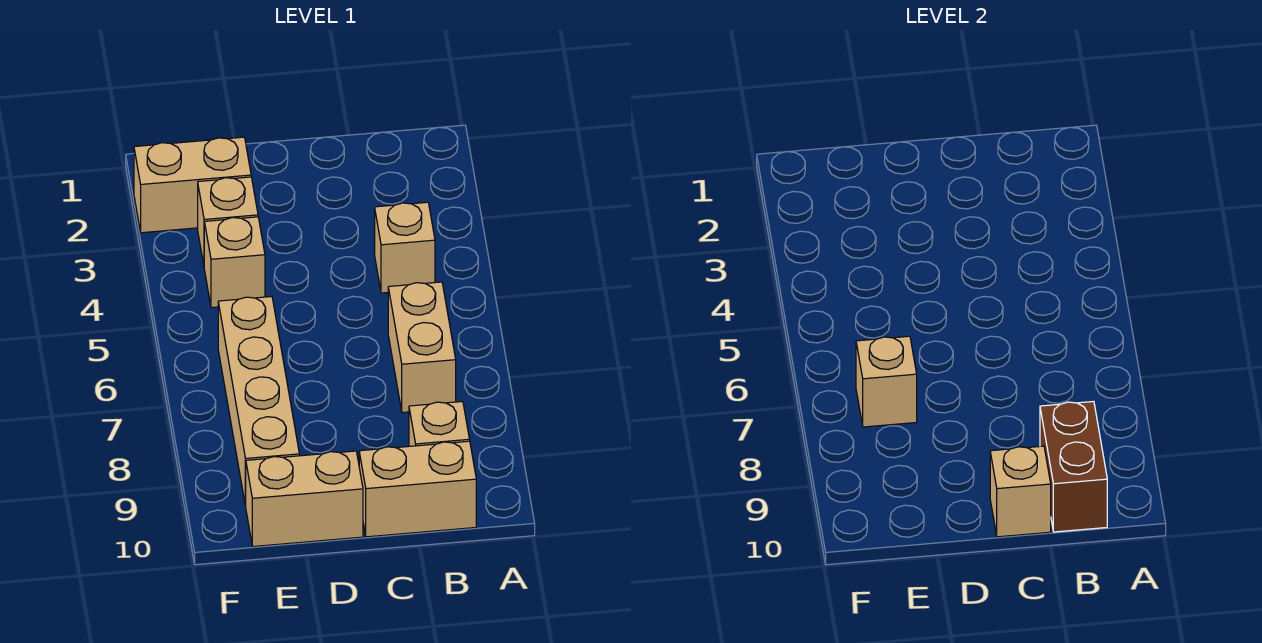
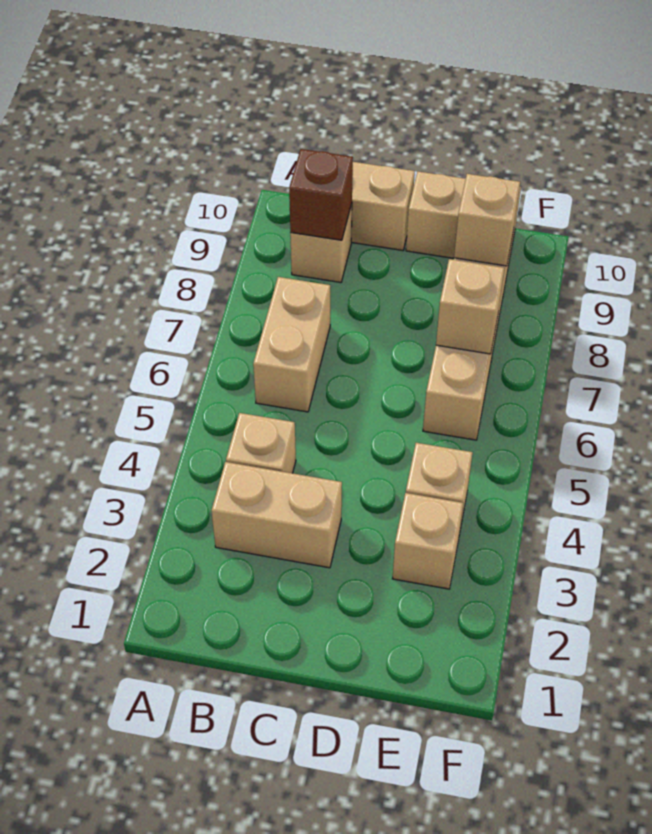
brown 1x2 brick [1040,401,1107,532] -> brown 1x1 brick [289,149,353,240]
tan 1x1 brick [990,446,1051,537] -> tan 1x1 brick moved to [454,174,520,266]
tan 1x2 brick [134,137,251,233] -> tan 1x2 brick moved to [211,462,342,568]

